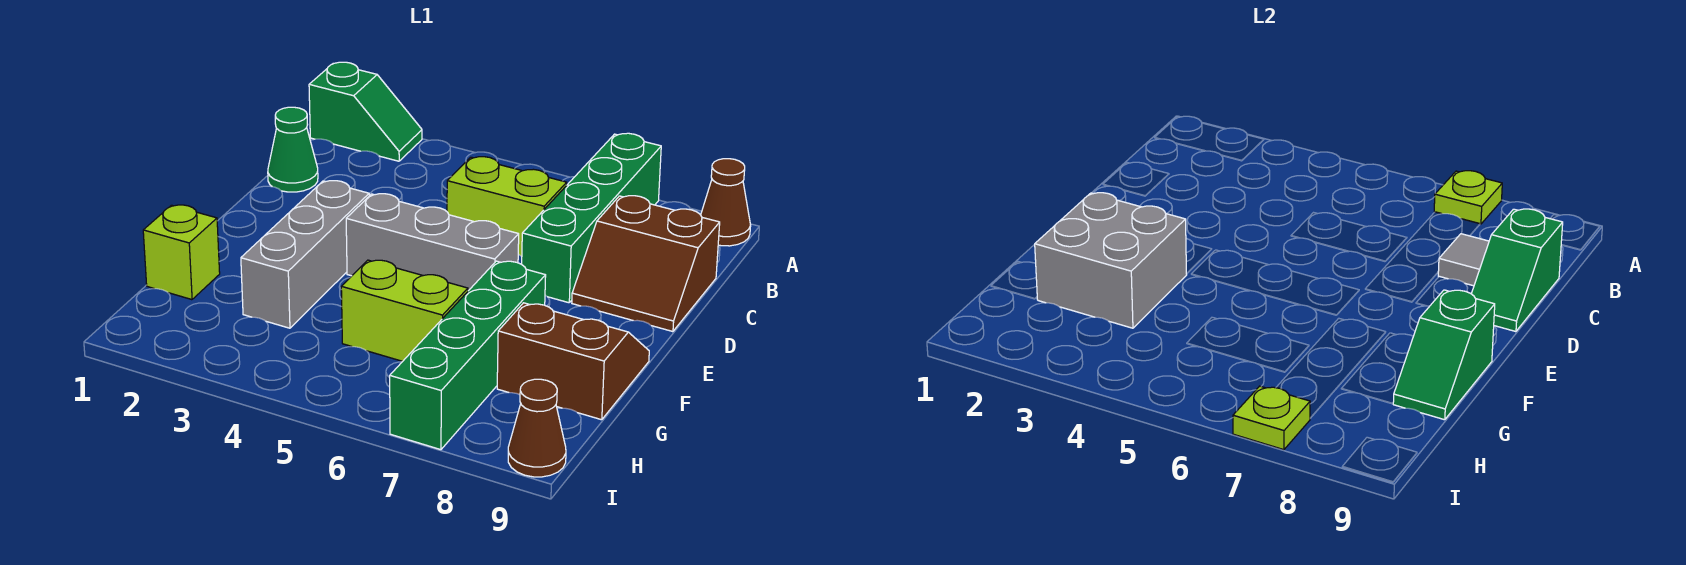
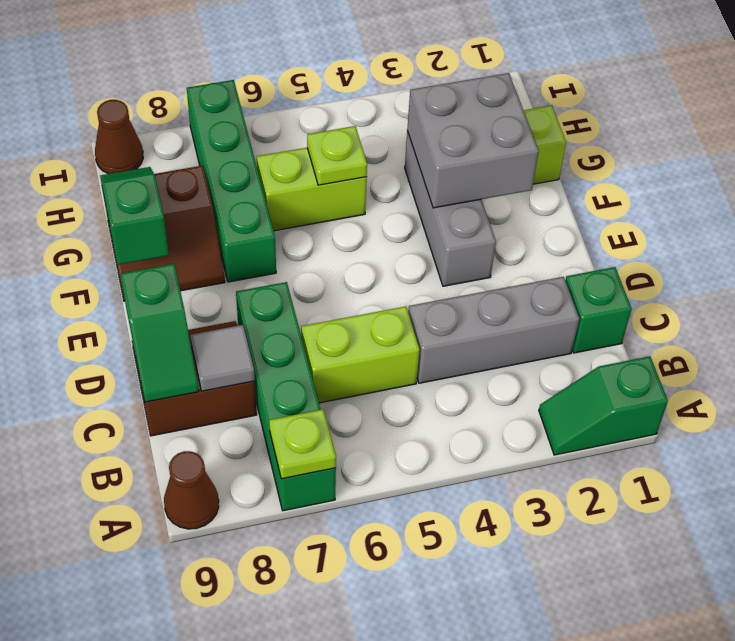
green 1x1 cone [268,107,318,192] -> green 1x1 brick [565,267,632,353]
green 1x2 slope [1471,209,1563,332] -> green 1x2 slope turned to [121,264,199,402]
grey 1x3 brick [346,194,519,291] -> grey 1x3 brick moved to [408,277,579,383]
lime 1x1 plate [1233,386,1310,450] -> lime 1x1 plate moved to [307,126,367,185]

